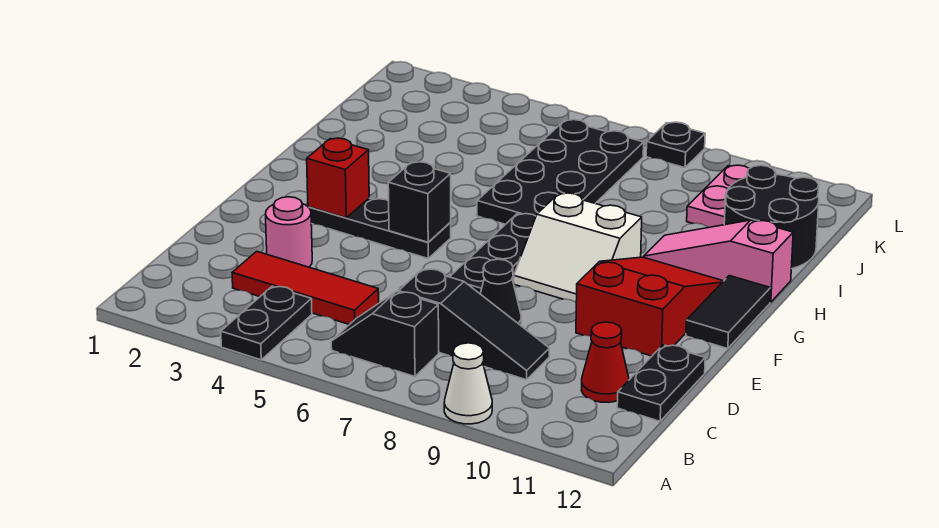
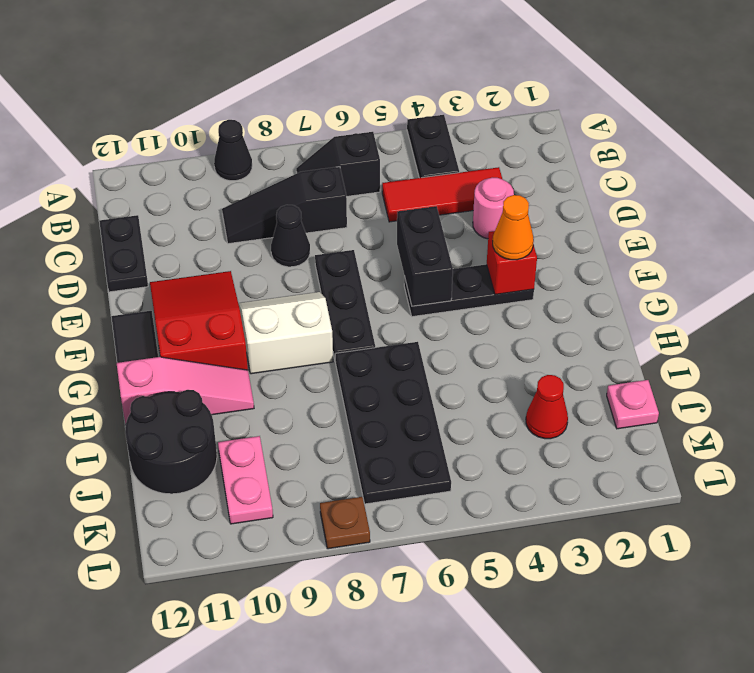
white 1x1 cone [444,343,492,424] -> black 1x1 cone [214,120,252,181]
black 1x2 slope [331,292,439,377] -> black 1x2 slope turned to [296,132,380,197]
red 1x1 cone [581,322,629,402] -> red 1x1 cone moved to [526,375,568,439]
red 2x3 slope [576,257,723,356] -> red 2x3 slope turned to [150,271,248,370]
none -> orange 1x1 cone [493,195,534,260]
black 1x1 brick [388,162,451,242] -> black 1x2 brick [397,206,453,306]
none -> pink 1x1 plate [607,380,659,429]
black 1x1 plate [646,122,705,168] -> brown 1x1 plate [320,497,370,549]

